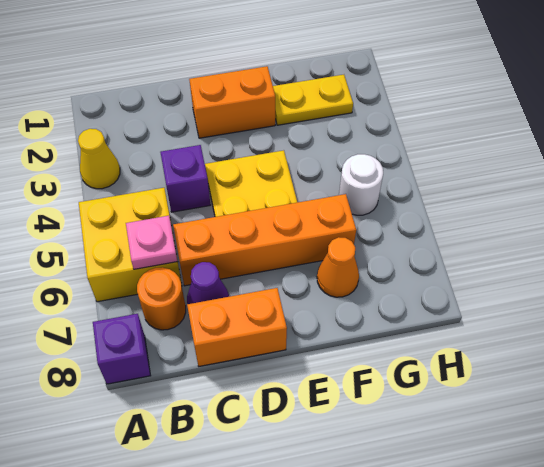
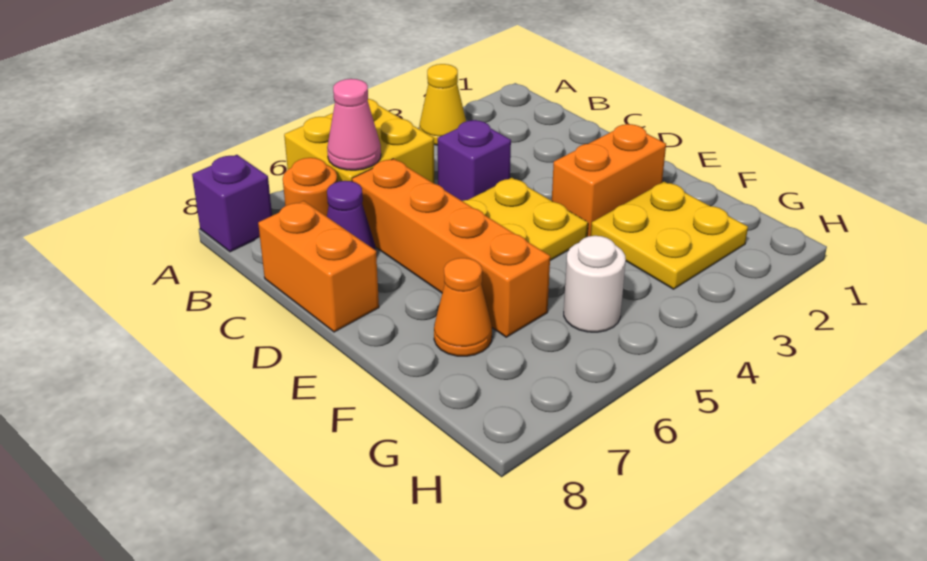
pink 1x1 plate [126,216,177,269] -> pink 1x1 cone [327,79,381,170]
orange 1x2 brick [189,66,275,138] -> orange 1x2 brick turned to [552,124,666,237]
yellow 1x2 plate [273,75,353,125] -> yellow 2x2 plate [591,182,748,289]

